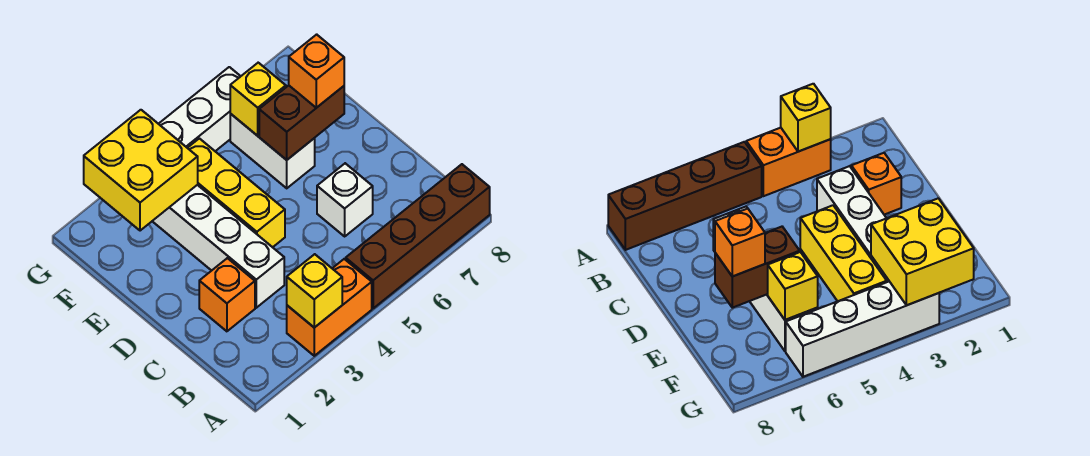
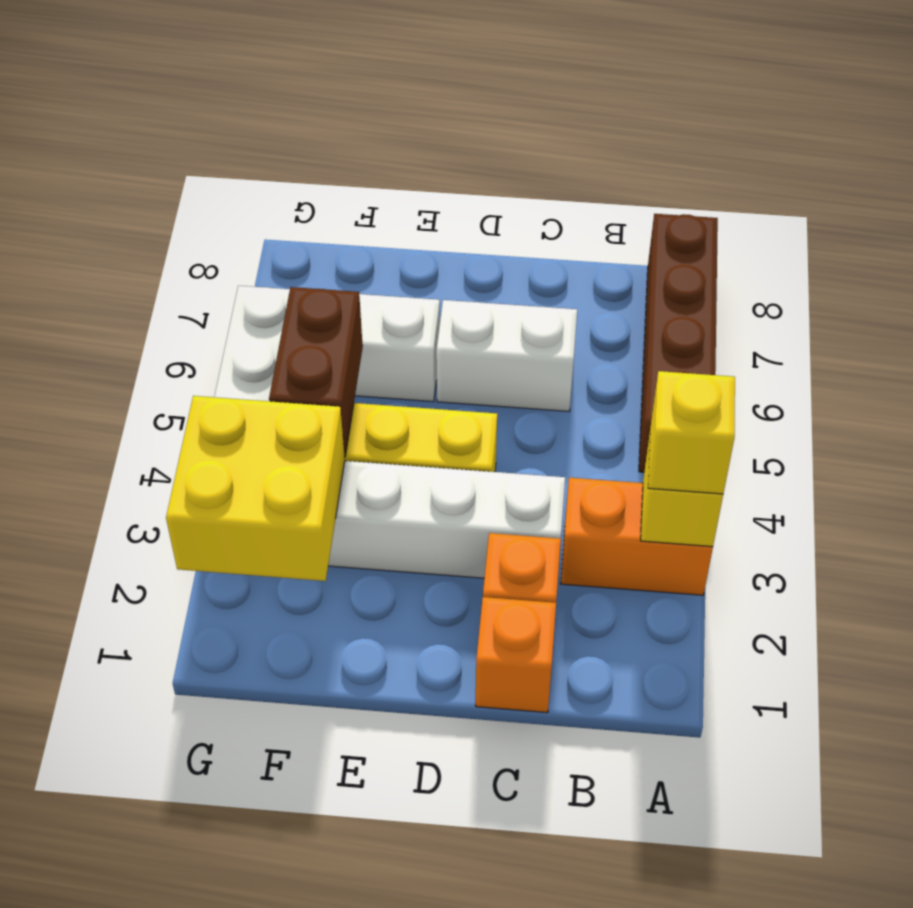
orange 1x2 brick [287,259,372,356] -> orange 1x2 brick turned to [561,478,713,595]
white 1x1 brick [317,163,373,236] -> white 1x2 brick [436,300,577,411]
brown 1x2 brick [259,85,344,160] -> brown 1x2 brick moved to [269,287,363,457]
orange 1x1 brick [289,34,344,108] -> orange 1x1 brick moved to [476,597,556,713]
yellow 1x1 brick [230,63,286,136] -> yellow 1x1 brick moved to [648,371,735,494]

